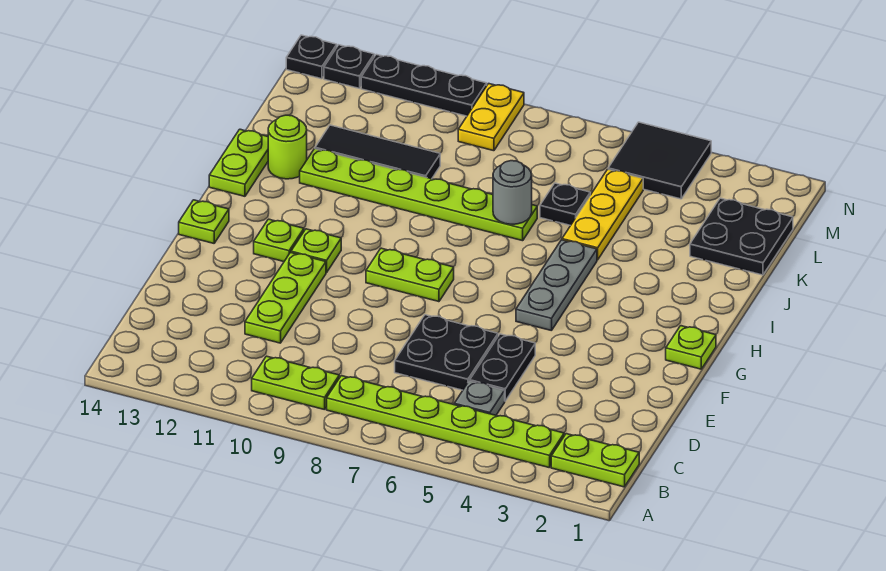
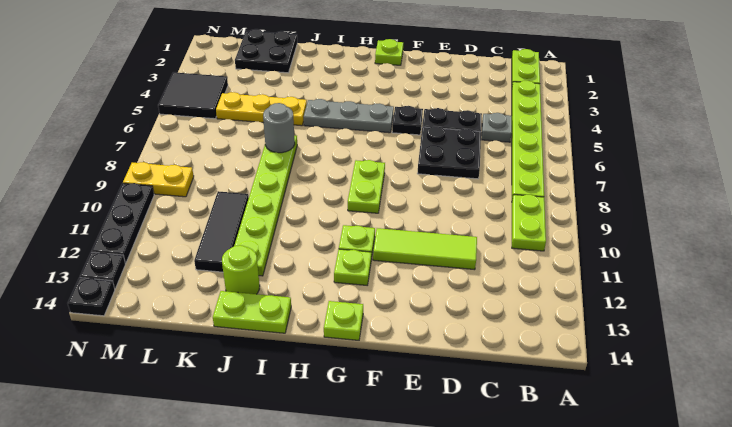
lime 1x3 plate [245,253,326,343] -> lime 1x3 tile [373,228,477,270]
black 1x1 plate [540,183,590,226] -> black 1x1 plate moved to [392,106,423,135]

